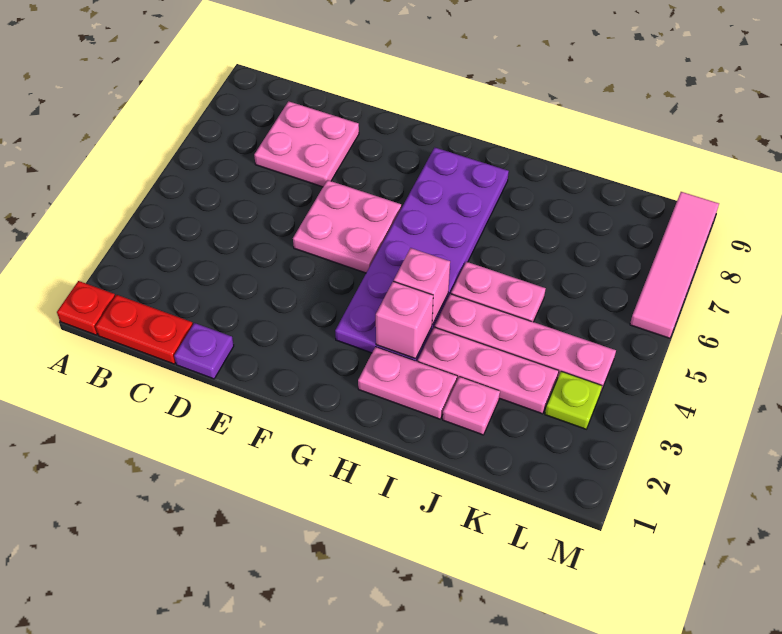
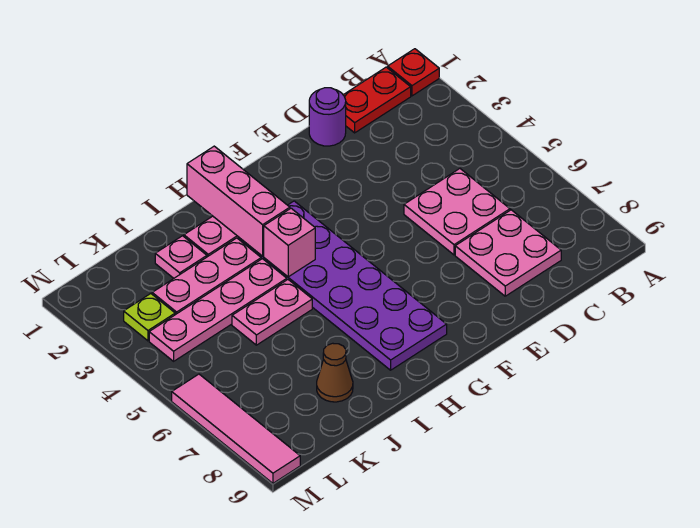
purple 1x1 plate [174,323,234,379] -> purple 1x1 round brick [309,88,346,146]
pink 2x2 plate [293,180,401,273] -> pink 2x2 plate moved to [404,169,510,255]
pink 1x1 brick [376,281,433,359] -> pink 1x3 brick [187,146,290,256]
none -> brown 1x1 cone [317,343,353,402]

